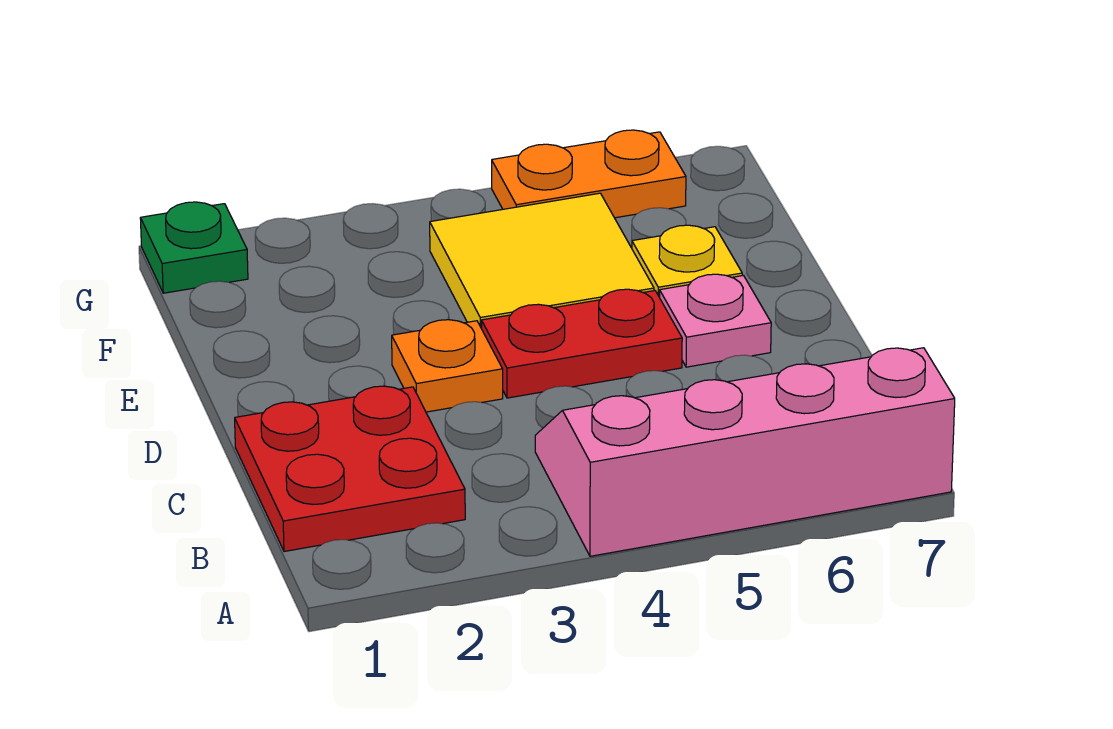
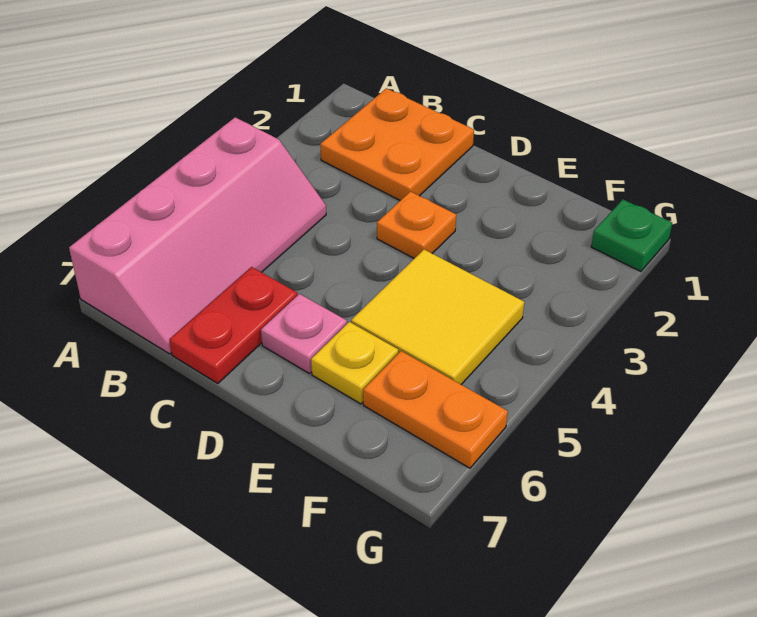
red 2x2 plate [235,386,465,552] -> orange 2x2 plate [320,88,474,200]
red 1x2 plate [481,289,682,398] -> red 1x2 plate moved to [169,267,297,383]
orange 1x2 plate [492,130,686,218] -> orange 1x2 plate turned to [363,351,508,468]

